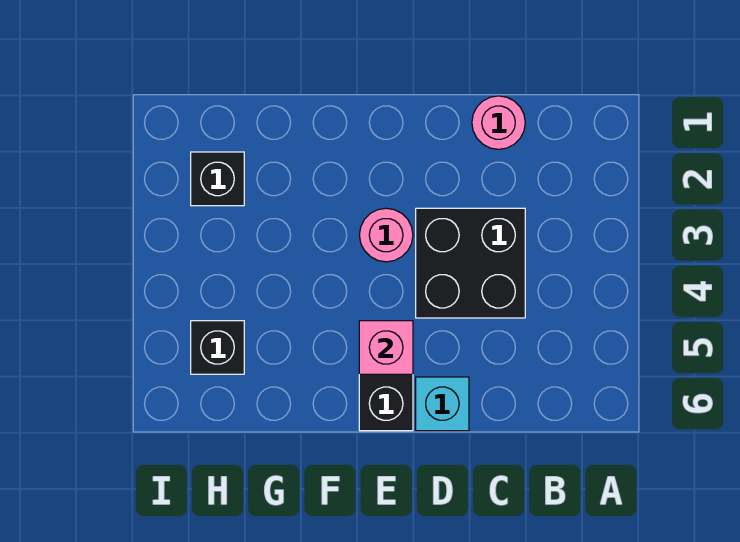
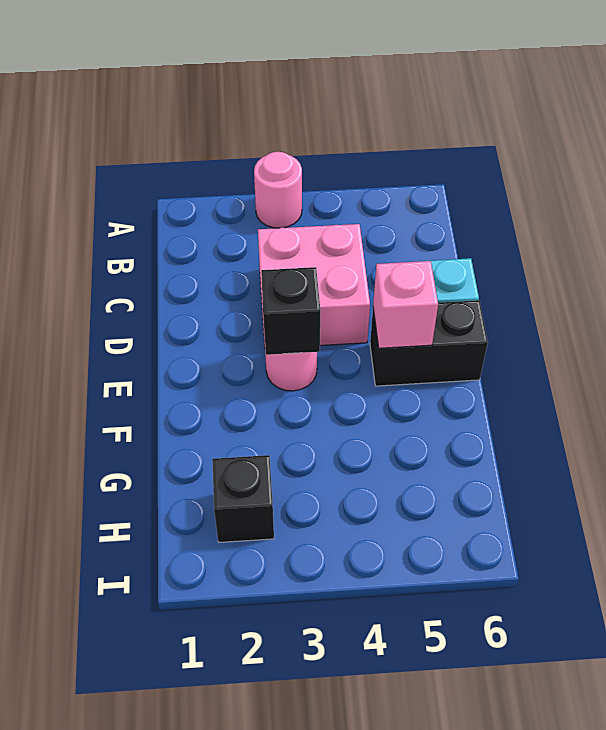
pink 1x1 round brick [472,96,525,149] -> pink 1x1 round brick moved to [254,152,302,228]
black 2x2 brick [416,208,525,318] -> pink 2x2 brick [258,224,370,345]
black 1x1 brick [191,321,244,374] -> black 1x1 brick moved to [261,267,320,355]

